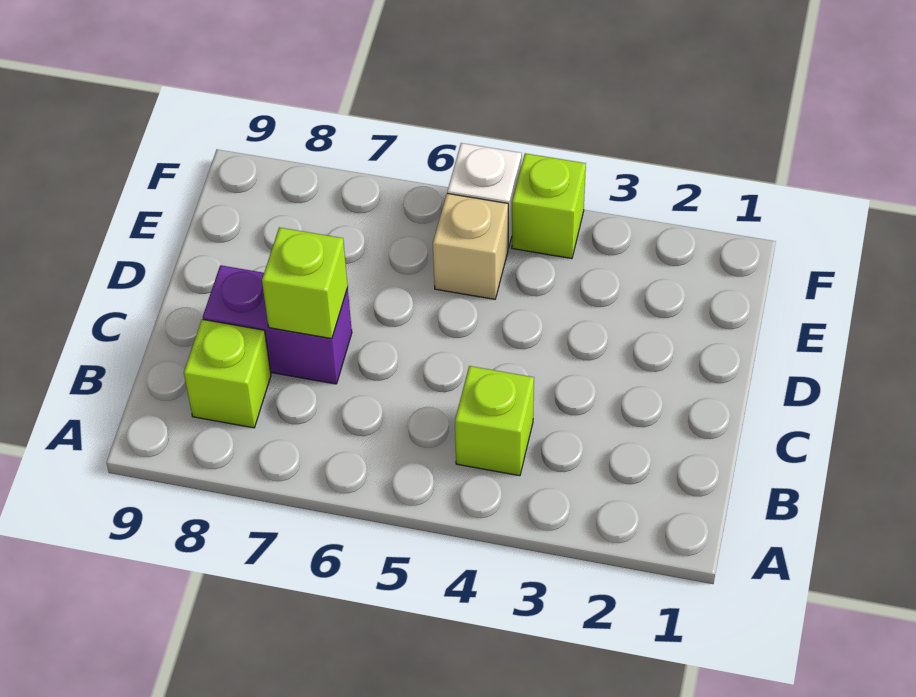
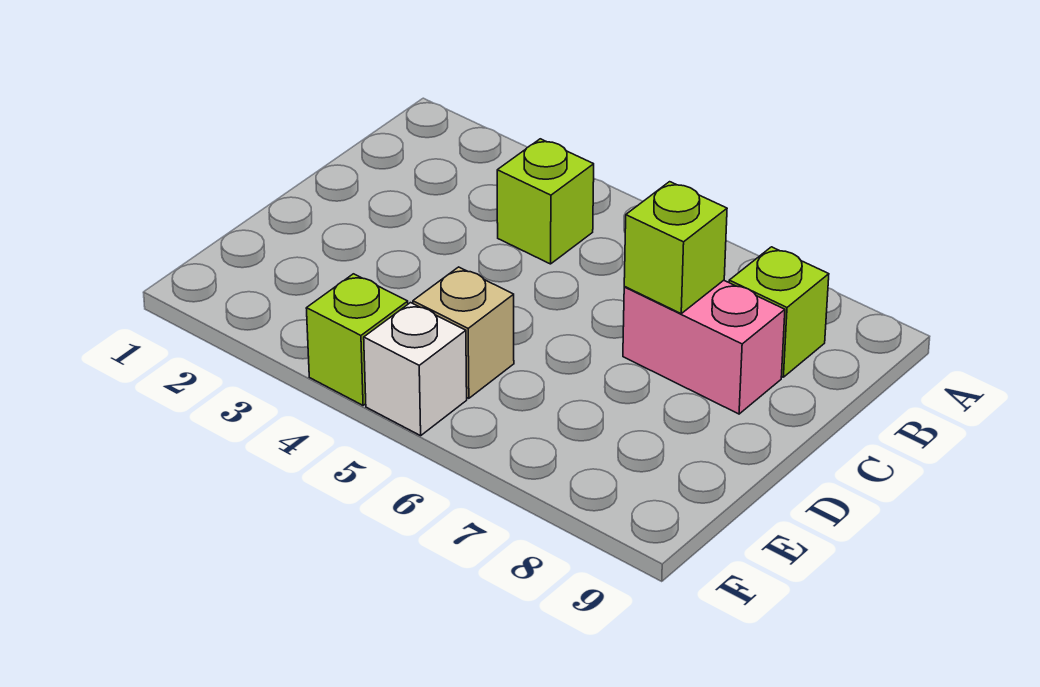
purple 1x2 brick [203,265,352,384] -> pink 1x2 brick [623,280,785,414]

